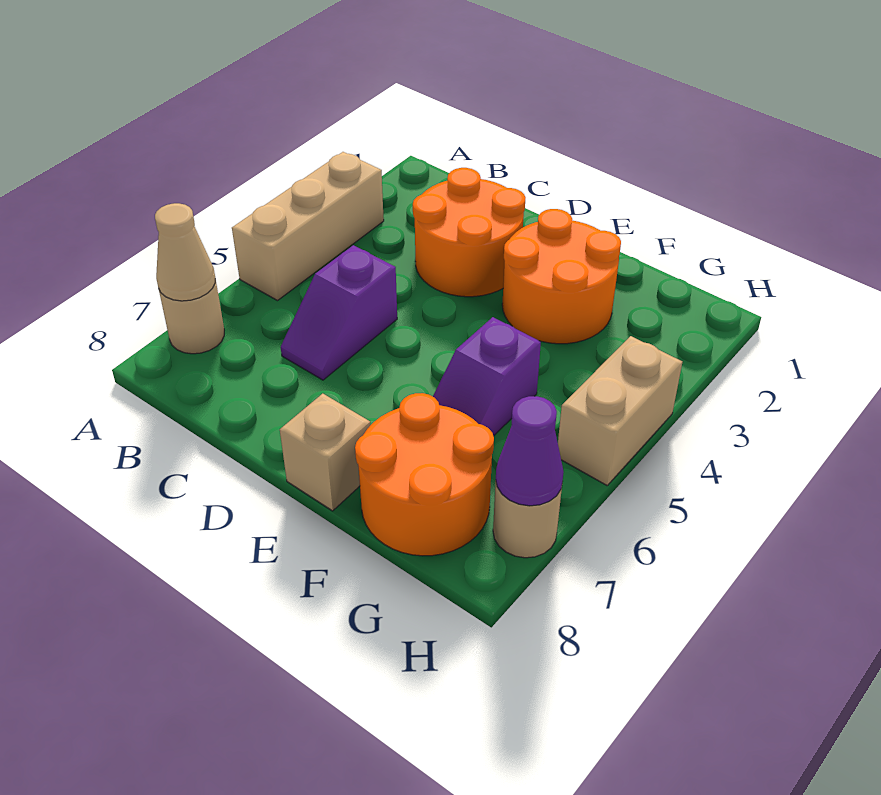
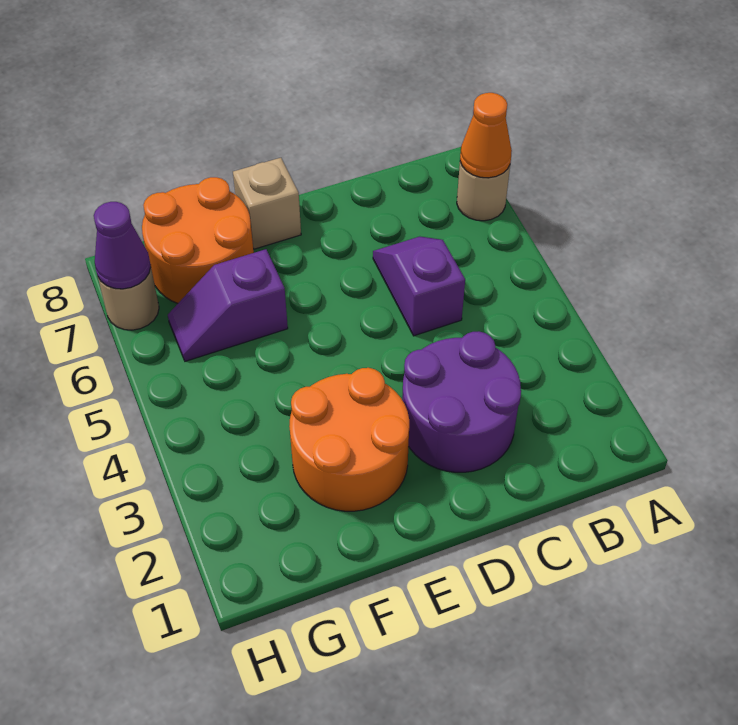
tan 1x3 brick [232,152,384,301] -> none
tan 1x1 cone [155,203,215,301] -> orange 1x1 cone [460,93,512,178]
orange 2x2 round brick [413,168,526,297] -> purple 2x2 round brick [402,331,521,472]
purple 1x2 slope [433,317,541,436] -> purple 1x2 slope turned to [168,249,288,361]
tan 1x2 brick [558,336,682,485] -> none

